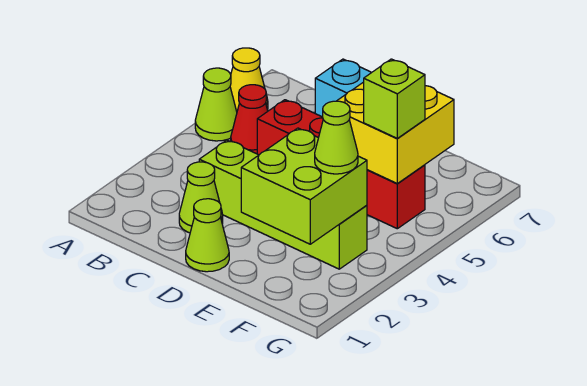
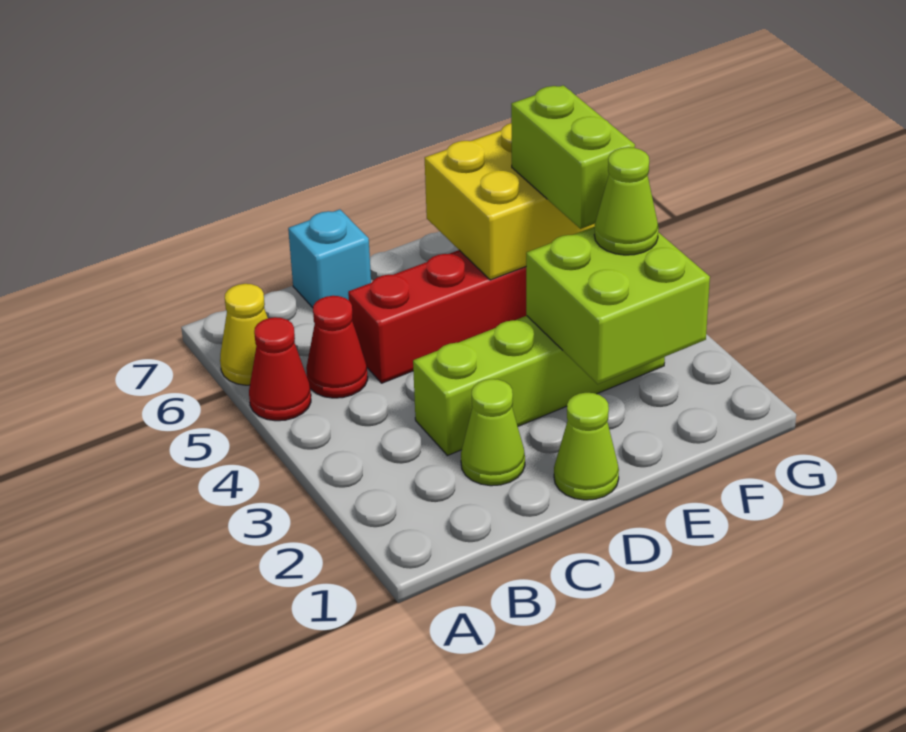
lime 1x1 cone [195,68,237,141] -> red 1x1 cone [249,317,311,421]
lime 1x1 brick [364,59,425,139] -> lime 1x2 brick [511,85,635,229]

